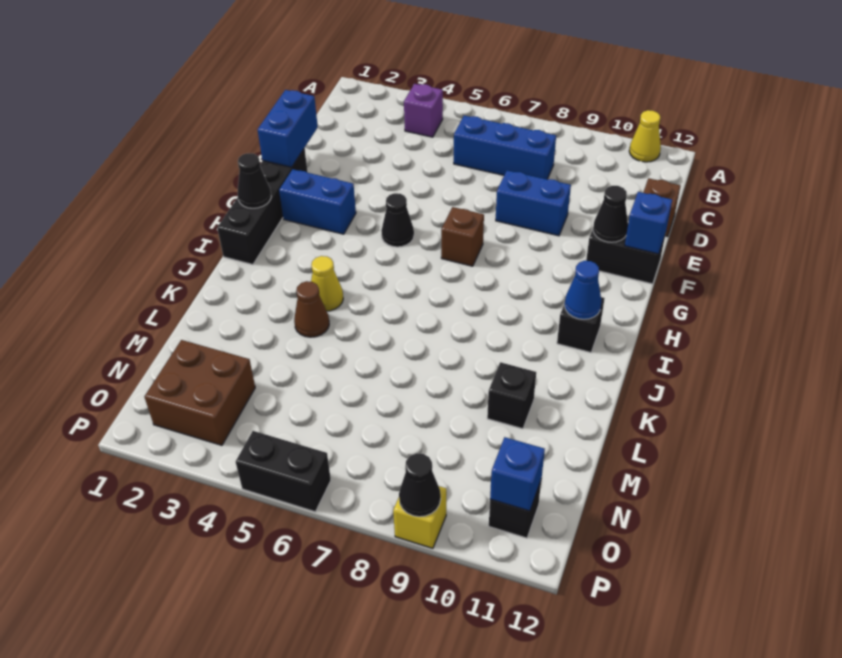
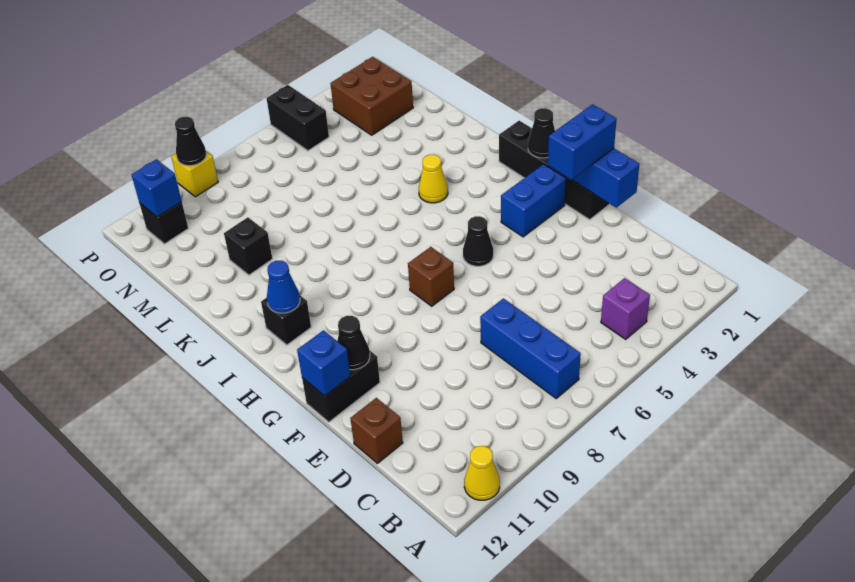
blue 1x3 brick [454,116,556,179] -> blue 1x3 brick turned to [480,298,581,398]
blue 1x2 brick [496,170,571,236] -> blue 1x2 brick moved to [548,104,617,180]
brown 1x1 cone [294,281,329,337] -> none
black 1x2 brick [236,431,331,512] -> black 1x2 brick turned to [266,85,329,151]

